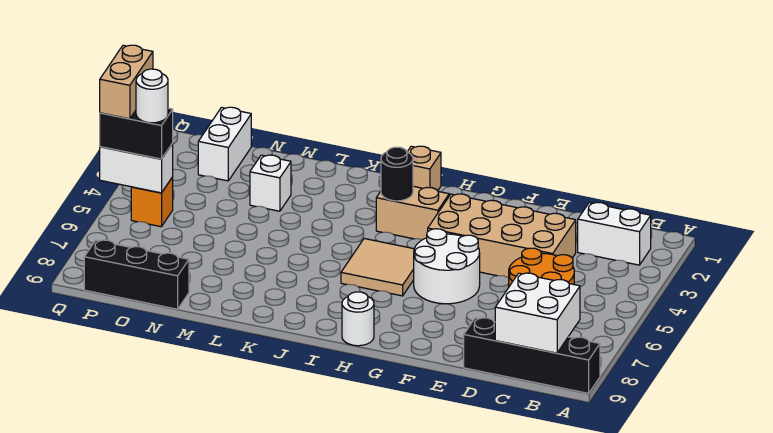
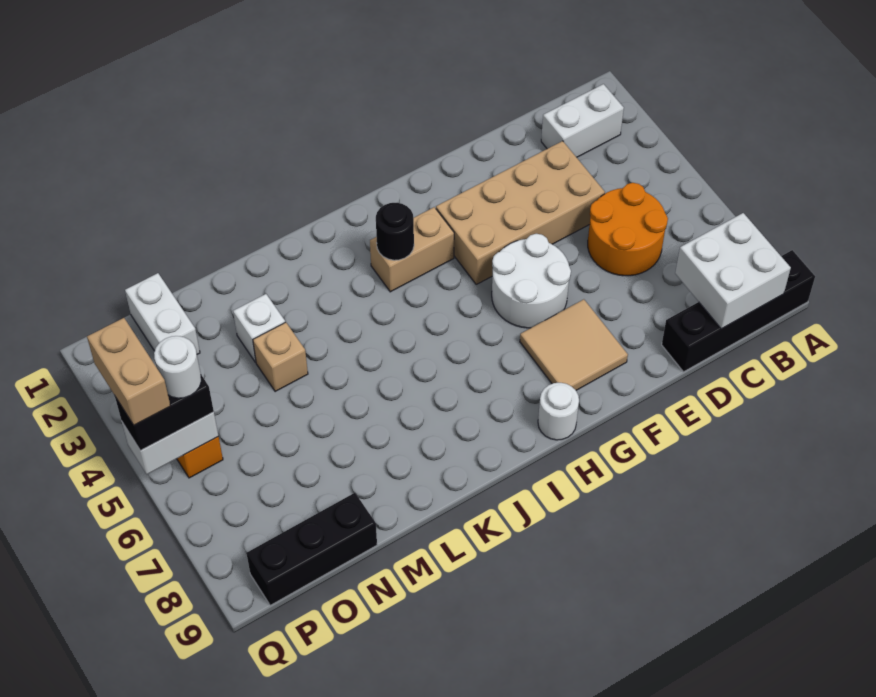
tan 2x2 tile [341,239,414,296] -> tan 2x2 tile moved to [520,299,628,390]
tan 1x1 brick [408,146,441,191] -> tan 1x1 brick moved to [253,322,308,392]

